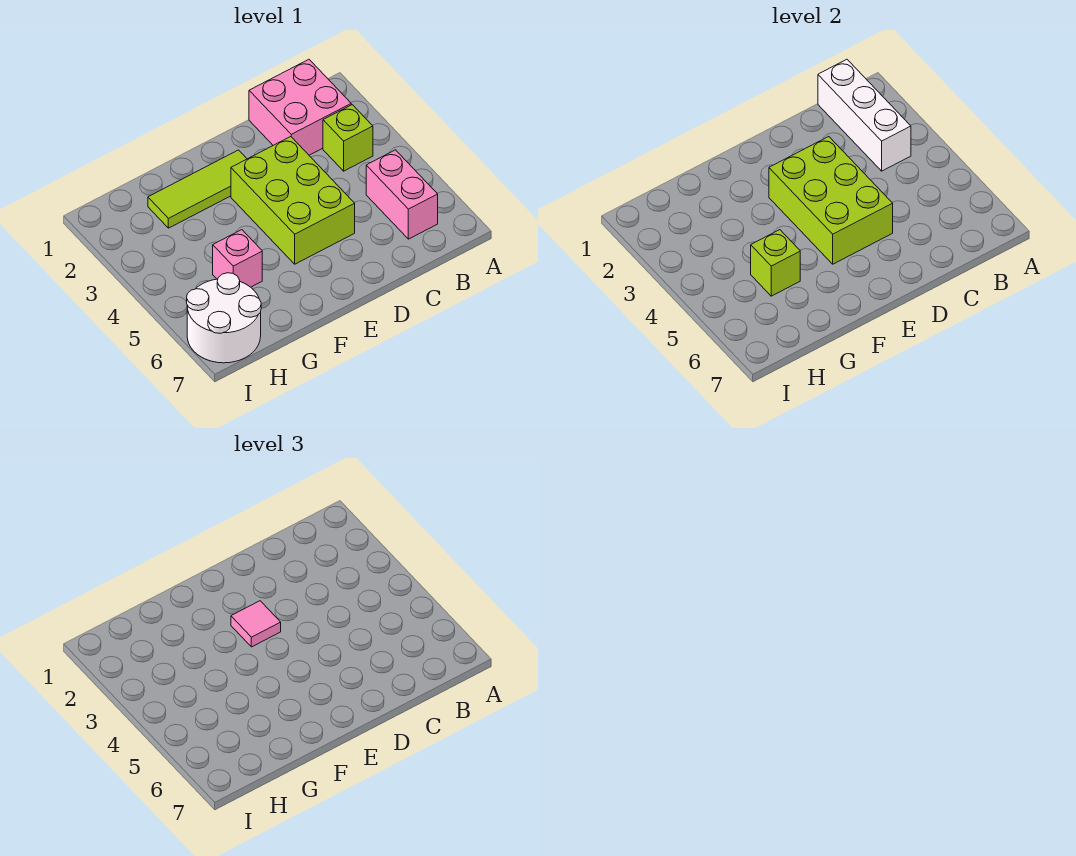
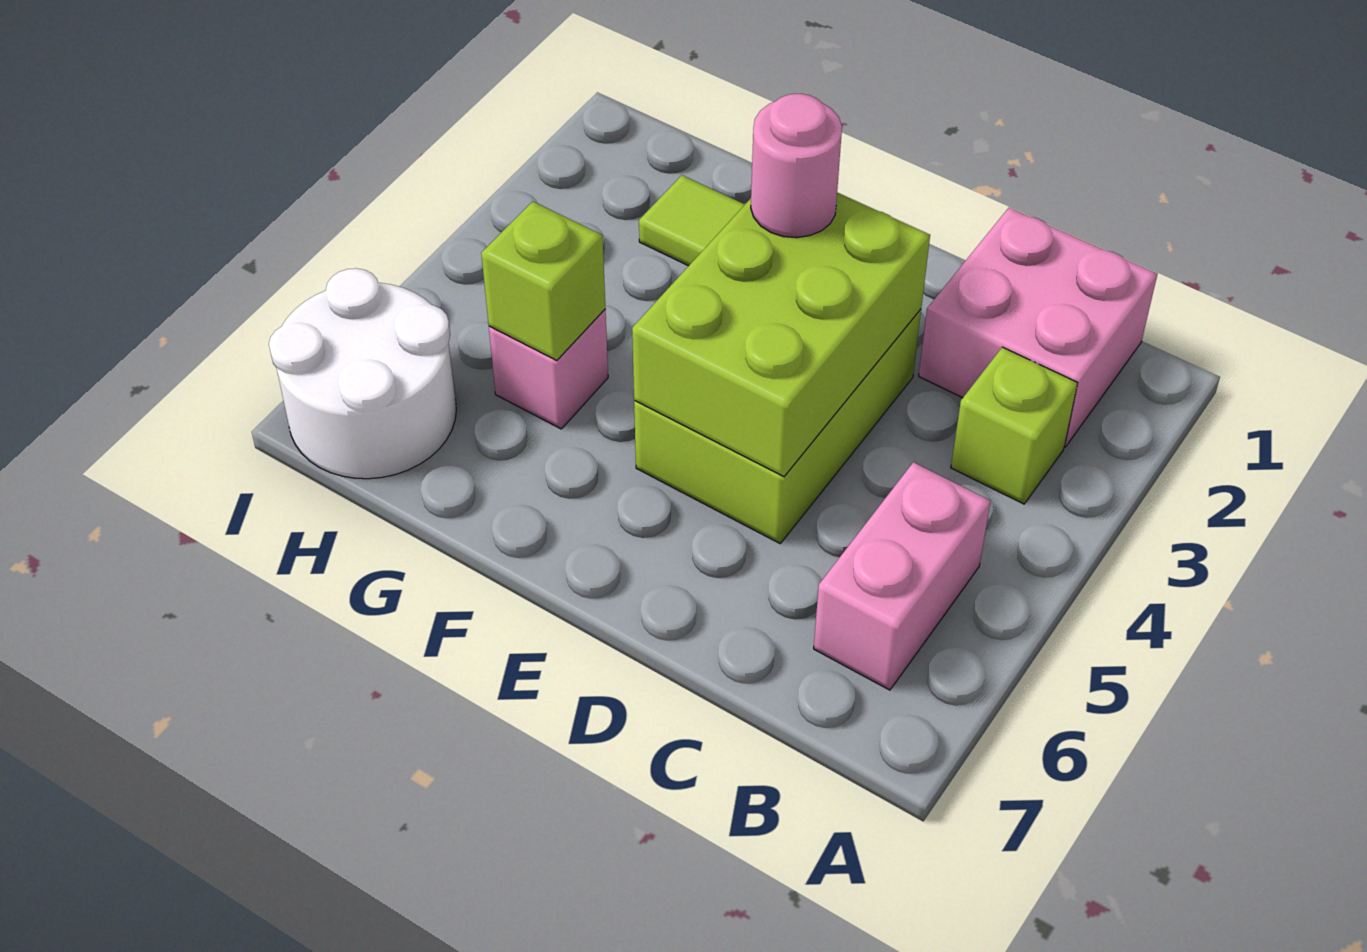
white 1x3 brick [818,59,911,171] -> none
pink 1x1 tile [231,601,281,647] -> pink 1x1 round brick [751,94,842,238]

